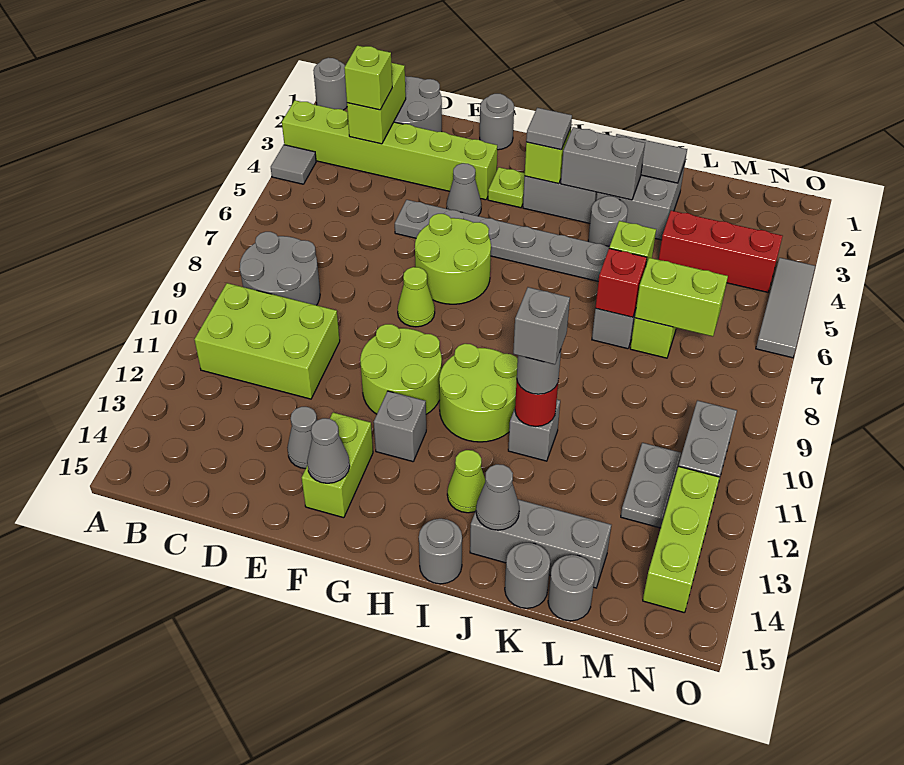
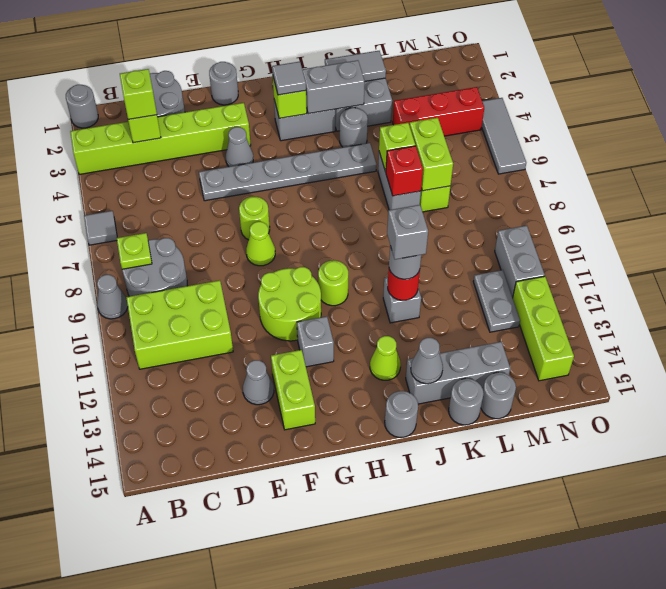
grey 1x1 tile [271,145,316,184] -> grey 1x1 tile moved to [84,211,117,245]
lime 2x2 round brick [415,214,491,304] -> lime 1x1 round brick [239,197,270,240]
grey 1x1 cone [307,418,350,483] -> grey 1x1 cone moved to [97,275,128,319]
lime 1x1 plate [488,167,525,208] -> lime 1x1 plate moved to [117,233,152,269]
lime 2x2 round brick [439,344,518,442] -> lime 1x1 round brick [318,260,348,306]
lime 1x2 brick [635,258,728,336] -> lime 1x2 brick turned to [409,118,453,191]

